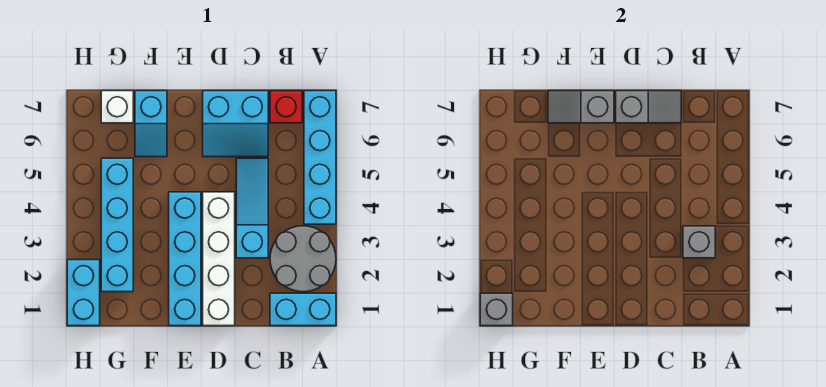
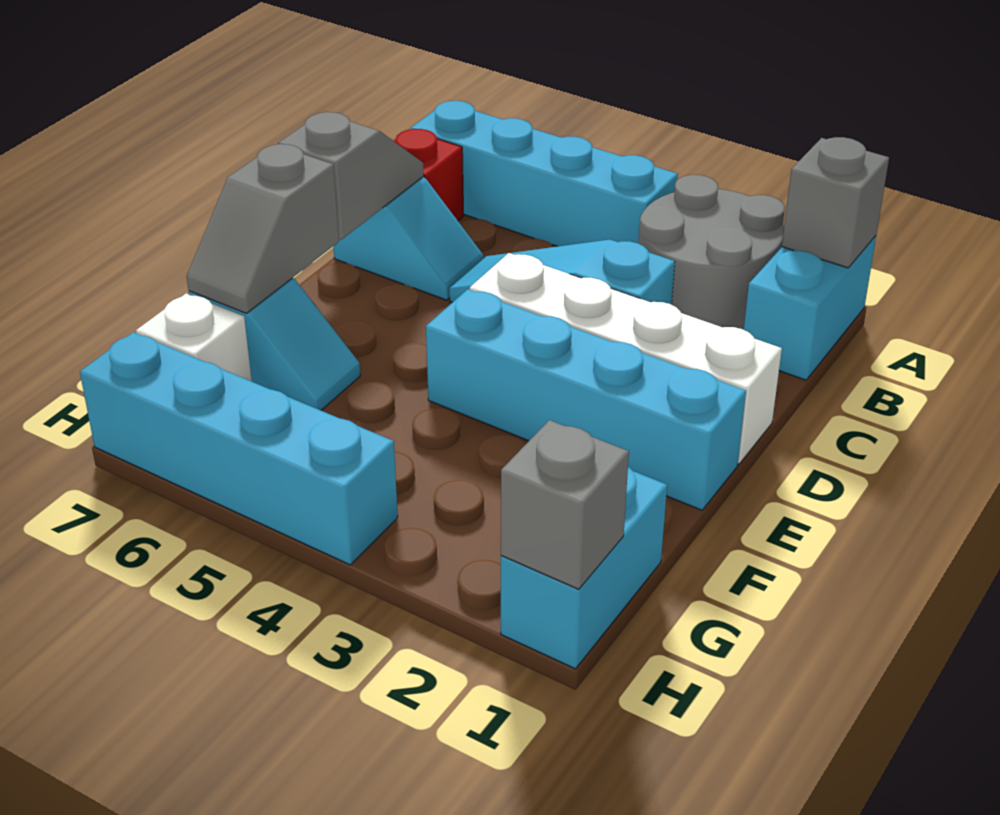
grey 1x1 brick [683,226,715,258] -> grey 1x1 brick moved to [782,137,889,268]
cyan 2x2 slope [203,91,268,157] -> cyan 1x2 slope [333,177,484,300]
cyan 1x4 brick [101,158,133,292] -> cyan 1x4 brick moved to [80,332,398,565]
cyan 1x2 brick [67,260,100,326] -> cyan 1x2 brick turned to [501,467,667,669]

